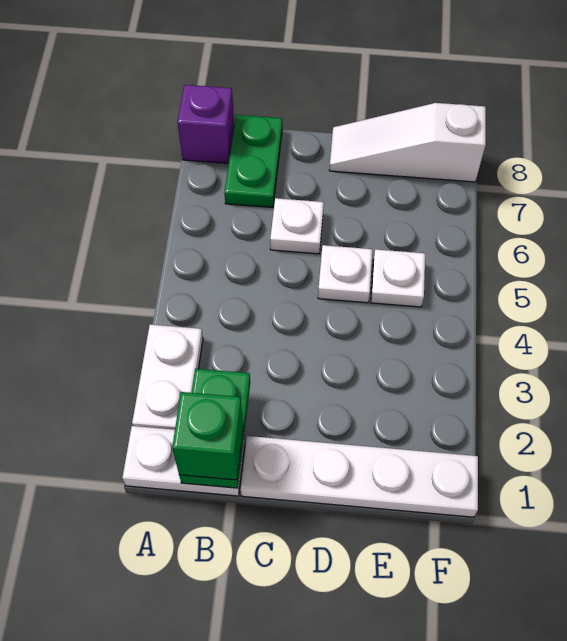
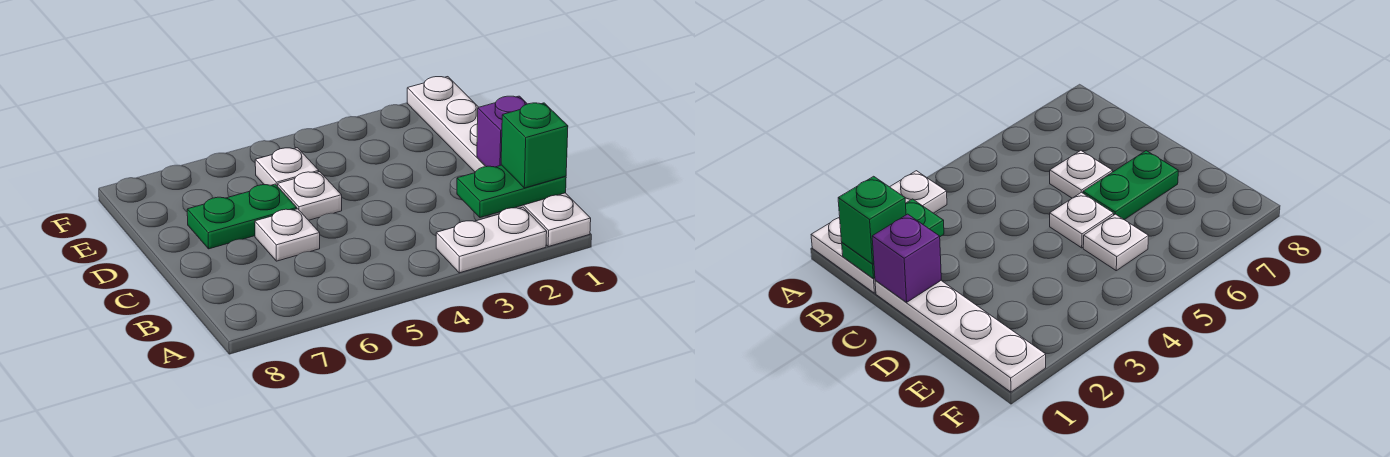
purple 1x1 brick [177,85,234,163] -> purple 1x1 brick moved to [477,96,527,167]
green 1x2 plate [224,115,282,207] -> green 1x2 plate moved to [187,184,297,249]
white 1x3 slope [329,103,486,182] -> none

